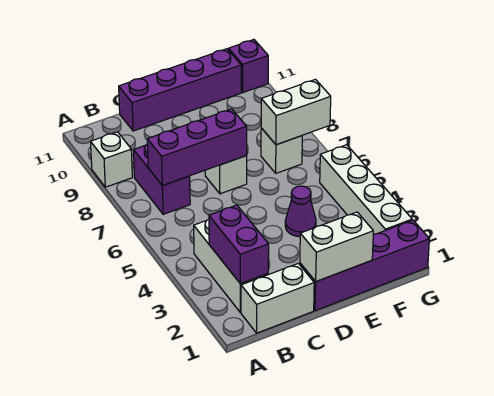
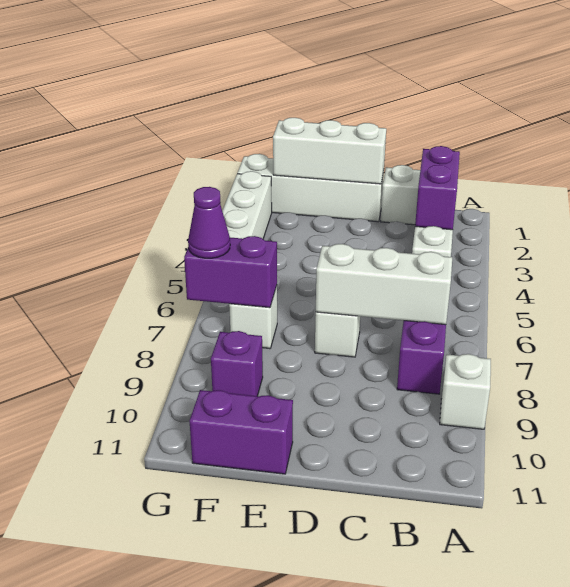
purple 1x3 brick [147,109,247,186] -> white 1x3 brick [316,244,452,325]
purple 1x4 brick [119,49,241,131] -> purple 1x2 brick [190,390,293,474]
purple 1x4 brick [300,220,429,311] -> white 1x4 brick [237,154,384,222]
white 1x2 brick [300,212,373,282] -> white 1x3 brick [273,118,386,184]
purple 1x1 cone [285,186,316,237] -> purple 1x1 cone moved to [188,187,230,258]
white 1x2 brick [261,79,331,145] -> purple 1x2 brick [184,236,277,308]
purple 1x1 brick [228,40,268,92] -> purple 1x1 brick moved to [211,331,263,396]

